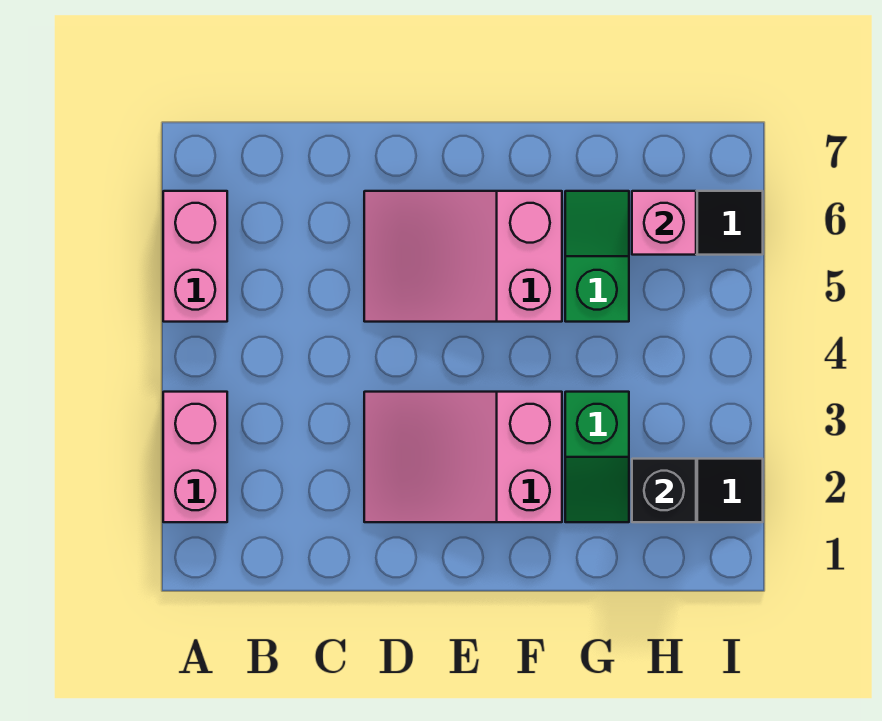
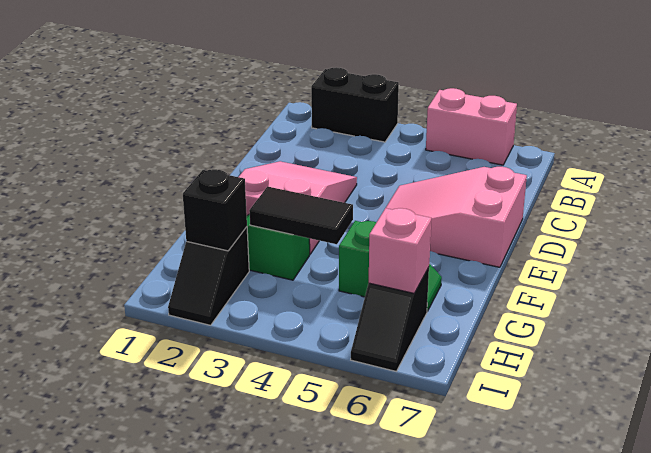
pink 1x2 brick [163,392,227,522] -> black 1x2 brick [311,67,399,142]
pink 2x3 slope [364,191,562,322] -> pink 2x3 slope turned to [386,167,527,267]
none -> black 1x2 tile [249,187,353,244]

